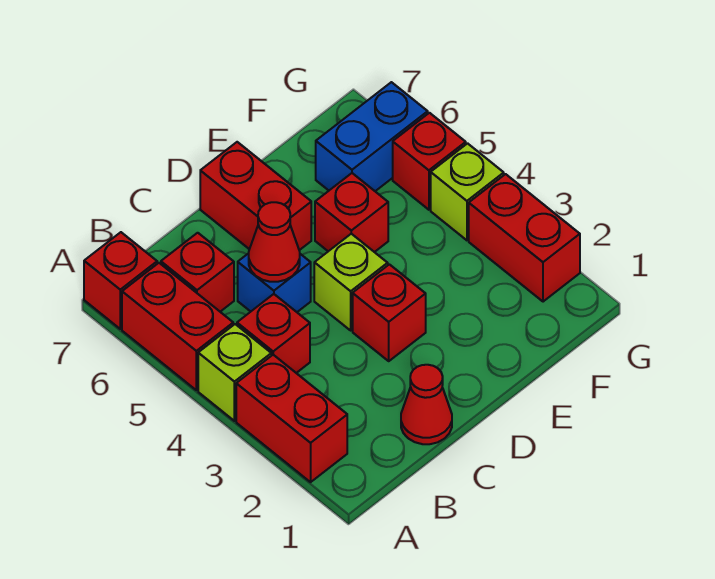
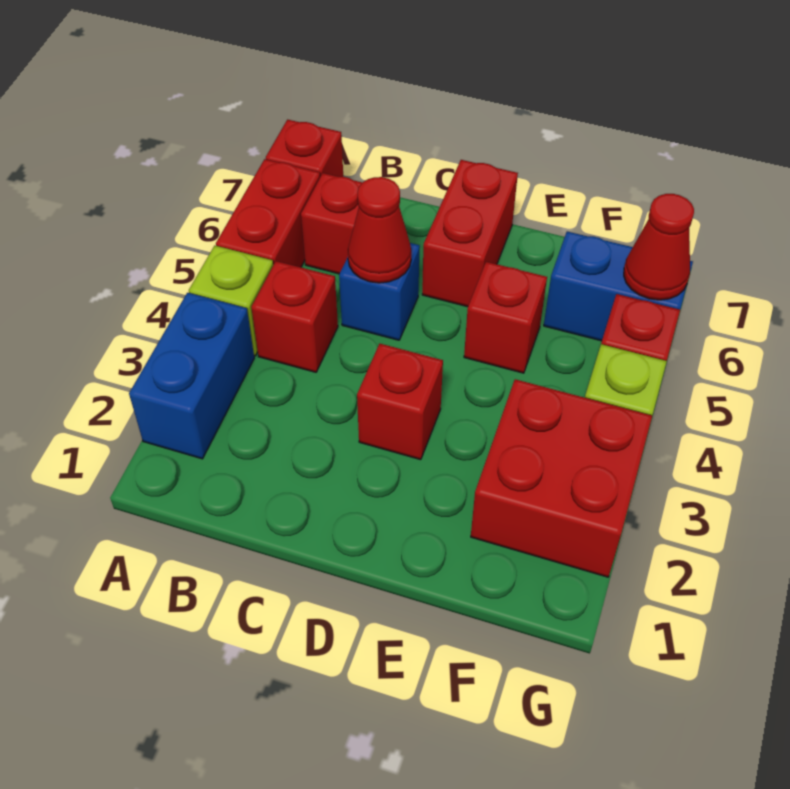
red 1x2 brick [236,355,347,482] -> blue 1x2 brick [129,293,254,459]
red 1x1 cone [401,365,452,444] -> red 1x1 cone moved to [624,194,694,300]
lime 1x1 brick [314,234,388,330] -> none
red 1x2 brick [469,174,580,302] -> red 2x2 brick [471,379,652,577]

